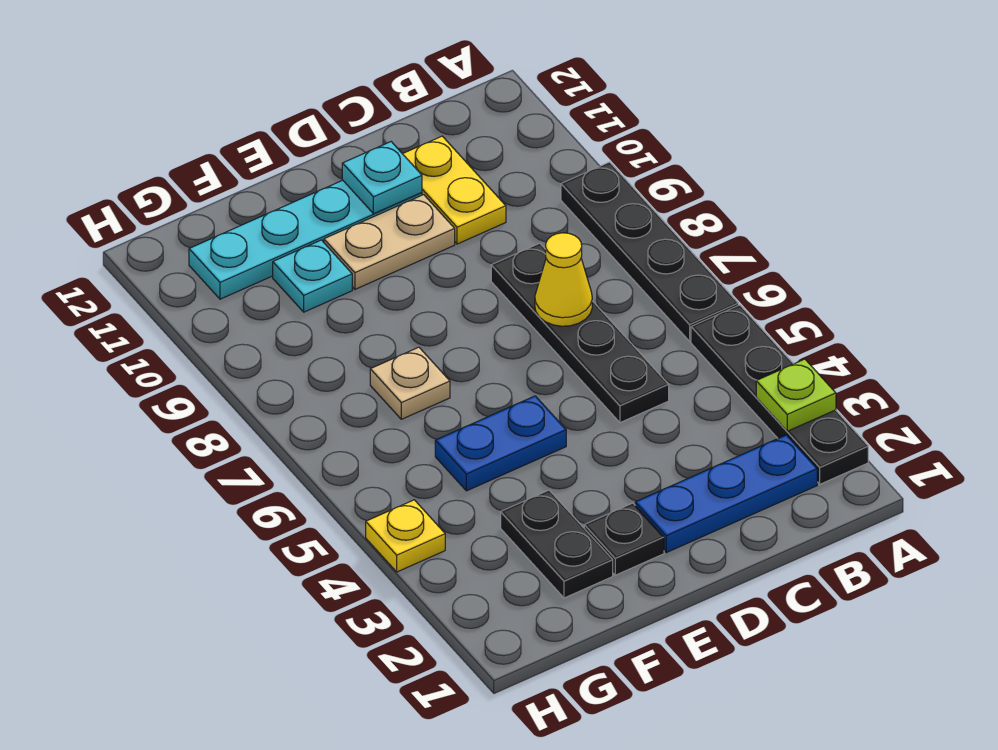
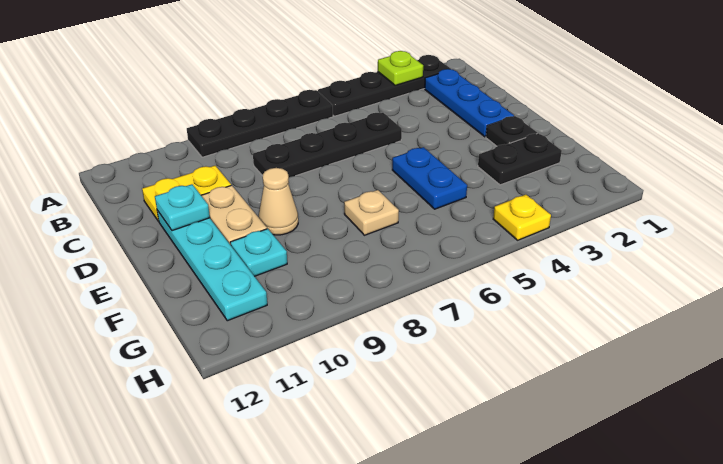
yellow 1x1 cone [535,233,592,326] -> none
none -> tan 1x1 cone [259,168,298,235]

